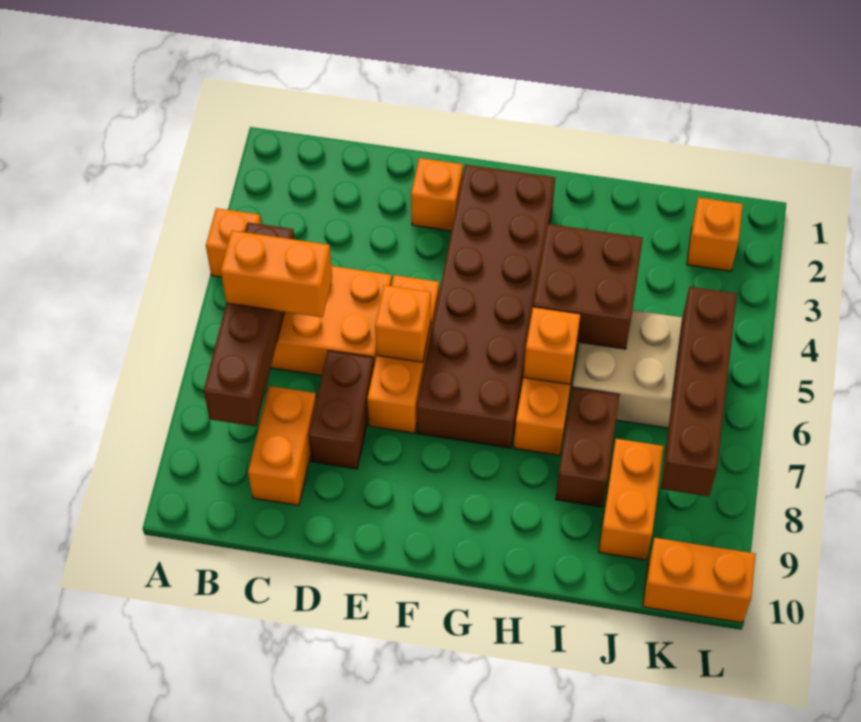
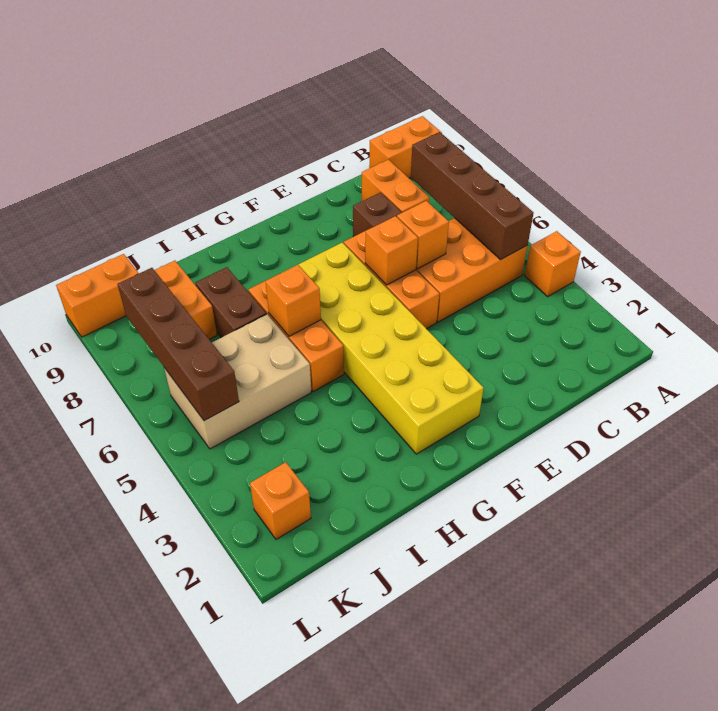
orange 1x2 brick [221,231,332,317] -> orange 1x2 brick moved to [369,116,442,178]
orange 1x1 brick [411,158,463,231] -> orange 1x1 brick moved to [397,201,449,269]
brown 2x6 brick [417,165,555,448] -> yellow 2x6 brick [284,242,484,454]
brown 2x2 brick [533,224,643,349] -> none

